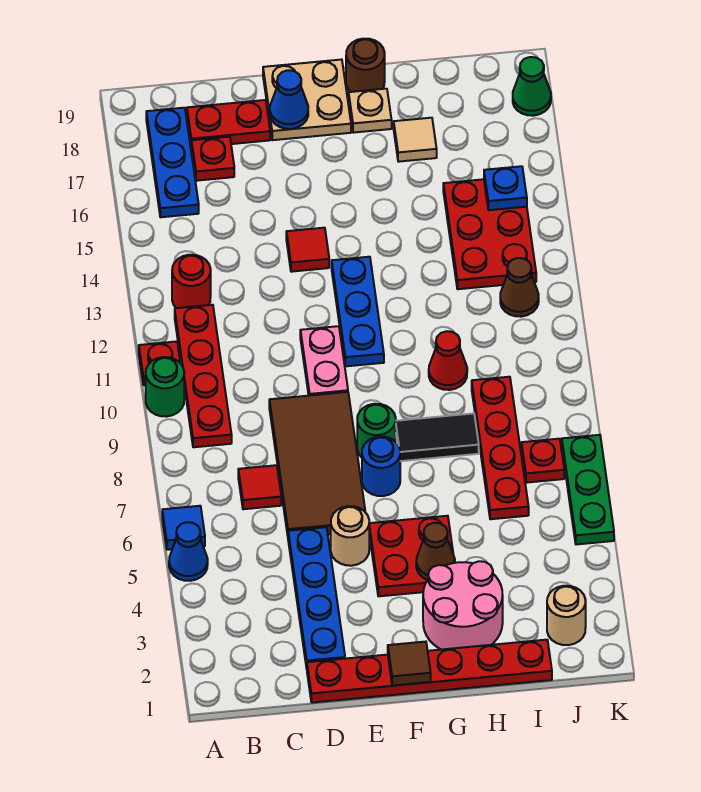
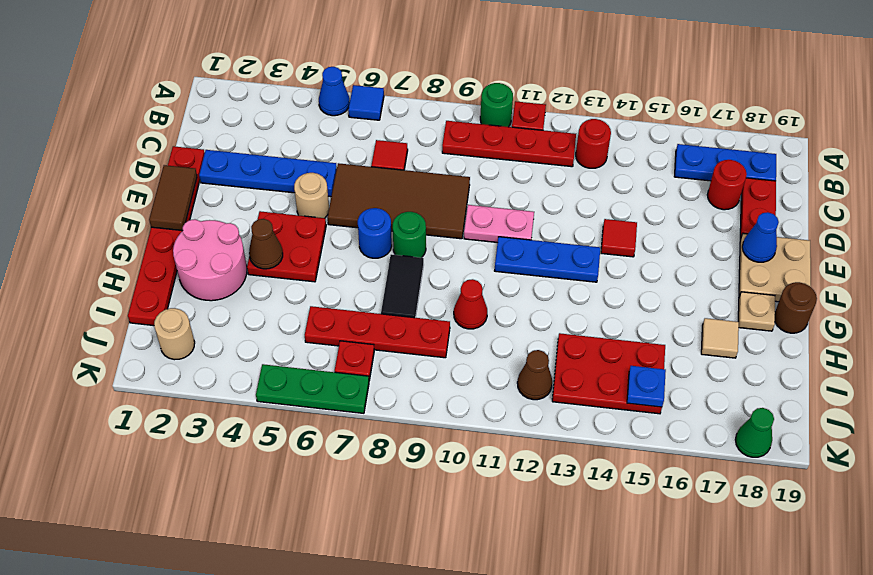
red 1x1 plate [192,137,234,181] -> red 1x1 round brick [707,160,747,210]
brown 1x1 tile [388,642,431,686] -> brown 1x2 tile [149,165,197,231]

